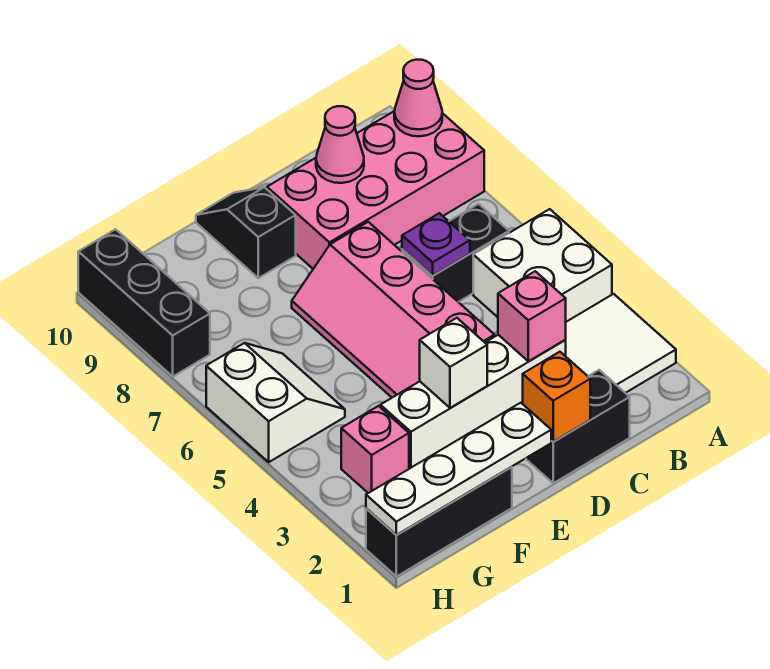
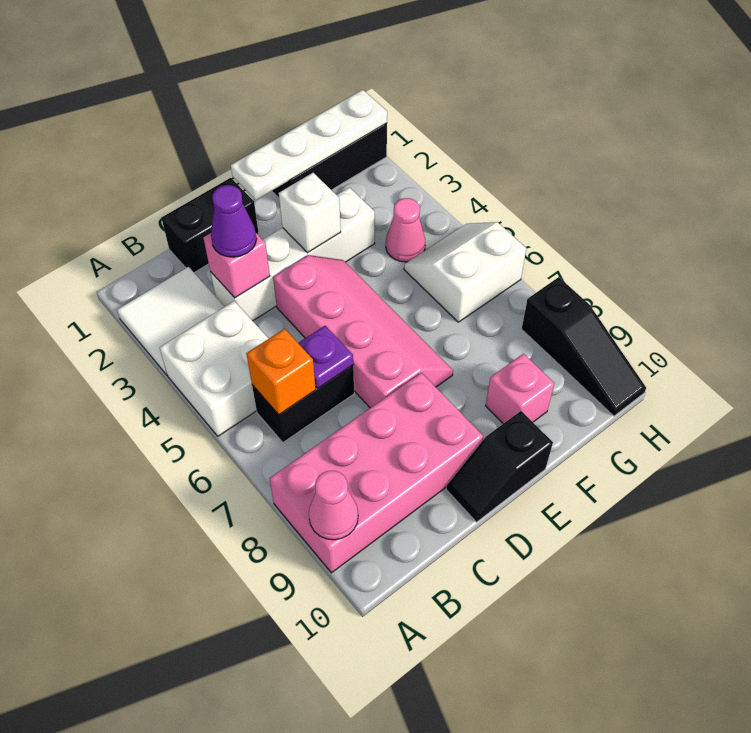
none -> purple 1x1 cone [211,185,257,257]
pink 1x1 cone [316,106,364,183] -> pink 1x1 cone moved to [386,198,425,262]
orange 1x1 brick [523,352,590,442] -> orange 1x1 brick moved to [246,329,316,415]
black 1x2 slope [196,187,296,278] -> black 1x2 slope turned to [446,411,553,522]
pink 1x1 brick [341,406,409,493] -> pink 1x1 brick moved to [486,354,554,424]
white 2x2 slope [206,343,345,462] -> white 2x2 slope turned to [404,222,526,322]
black 1x3 brick [78,229,210,376] -> black 1x3 slope [522,277,646,416]

